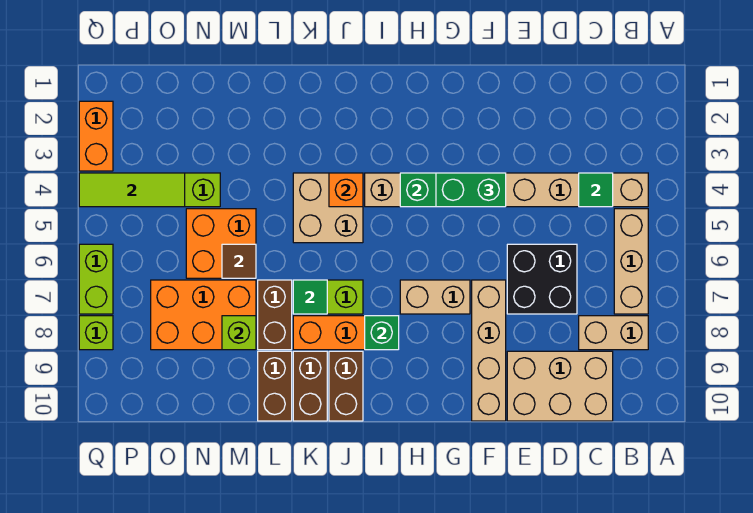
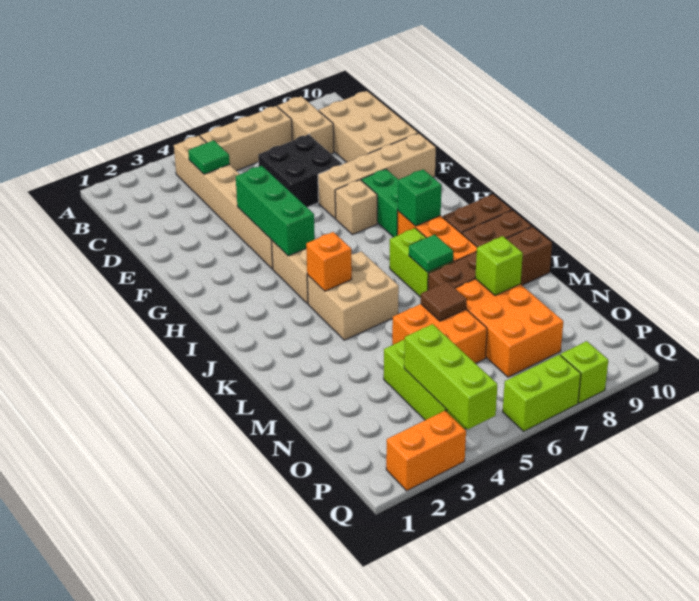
green 1x2 brick [436,173,506,207] -> green 1x2 brick moved to [361,169,398,237]
tan 1x2 brick [400,280,470,314] -> tan 1x1 brick [335,180,377,235]
lime 1x3 tile [79,173,185,207] -> lime 1x3 brick [404,324,497,429]

